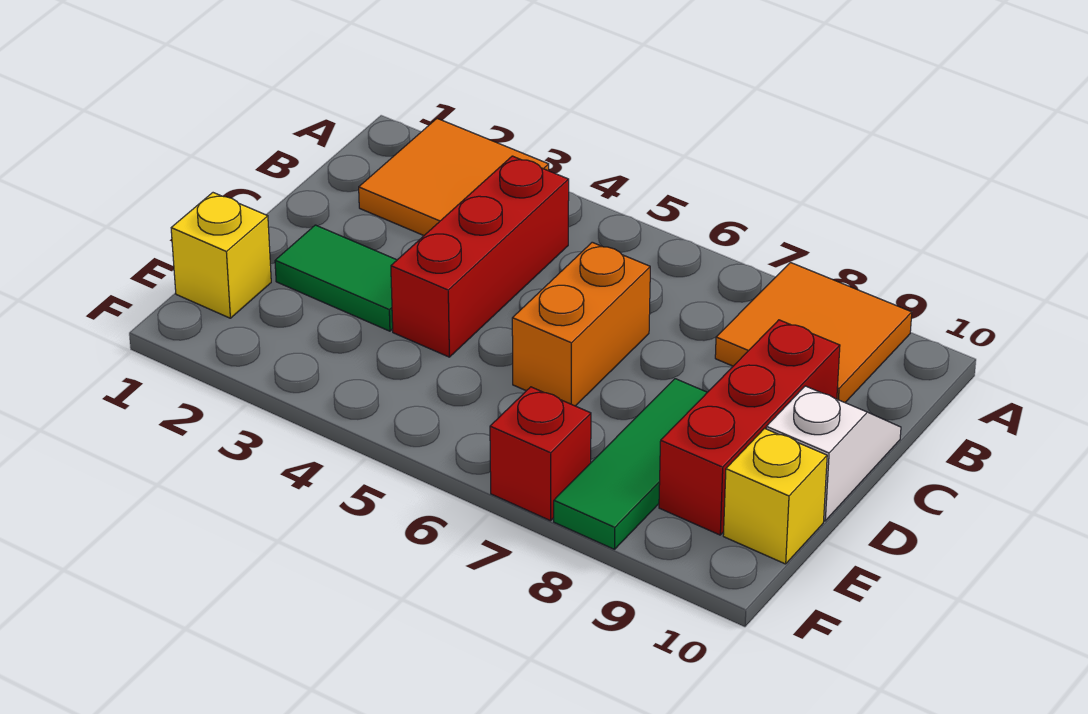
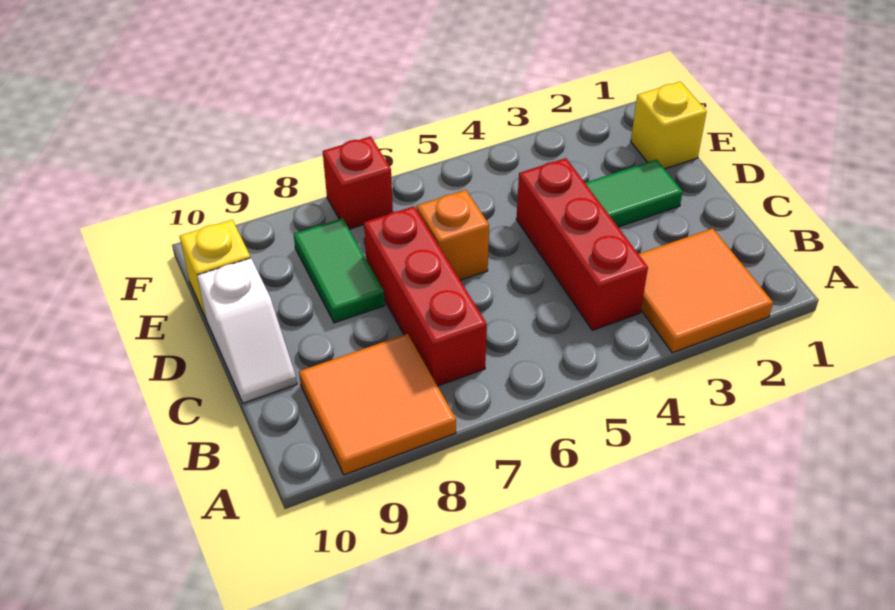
orange 1x2 brick [512,242,650,406] -> orange 1x1 brick [417,190,489,280]
red 1x3 brick [659,320,840,535] -> red 1x3 brick moved to [364,206,487,386]
green 1x3 tile [554,379,707,549] -> green 1x2 tile [294,218,385,323]

